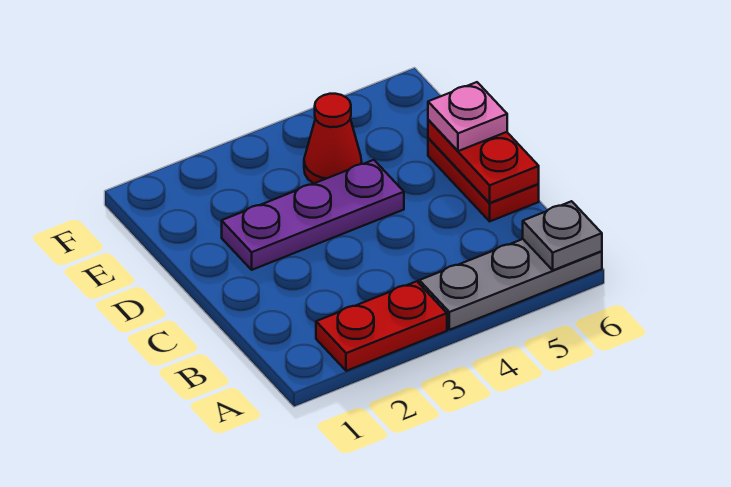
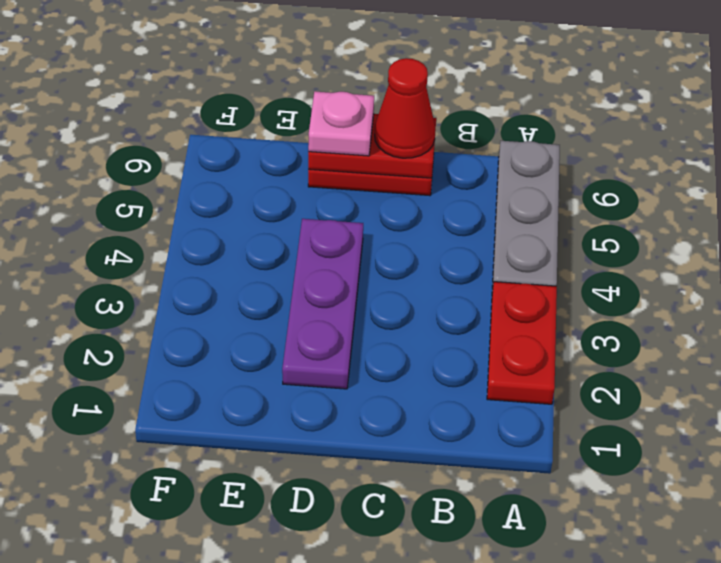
grey 1x1 plate [523,201,602,270] -> none
red 1x1 cone [304,94,362,183] -> red 1x1 cone moved to [375,58,435,158]

